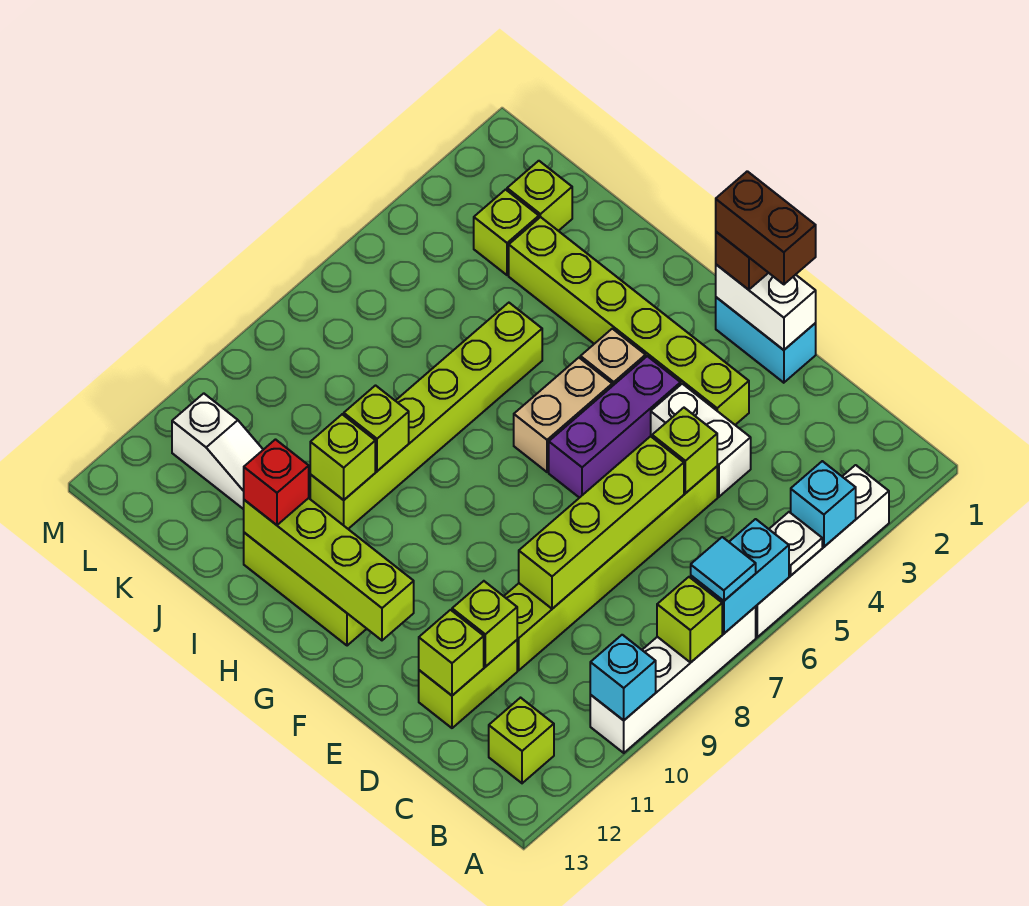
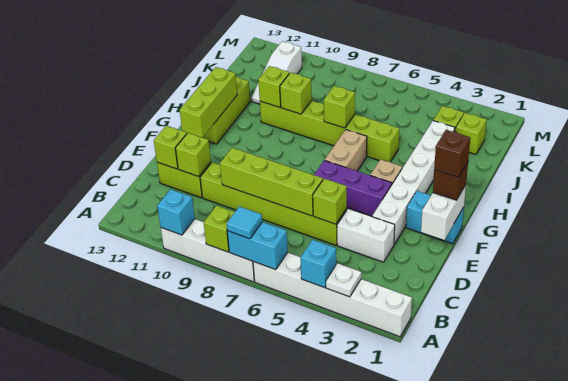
white 1x4 brick [755,465,889,637] -> white 1x6 brick [253,253,412,337]
white 1x1 plate [769,512,822,576] -> white 1x1 plate moved to [326,263,361,297]
lime 1x1 brick [489,698,554,783] -> lime 1x1 brick moved to [324,86,355,128]
white 1x2 brick [651,384,751,497] -> white 1x2 brick turned to [337,209,395,262]
cyan 1x2 brick [716,297,816,383] -> cyan 1x2 brick turned to [406,191,464,244]
brown 1x2 brick [716,171,816,284] -> brown 1x1 brick [434,130,470,177]
lime 1x6 brick [509,217,749,425] -> white 1x6 brick [372,121,455,244]
lime 1x4 brick [244,498,414,640] -> lime 1x3 brick [180,67,237,138]
tan 1x2 brick [514,358,612,472] -> tan 1x2 brick turned to [325,130,367,171]
red 1x1 brick [244,440,309,525] -> none

